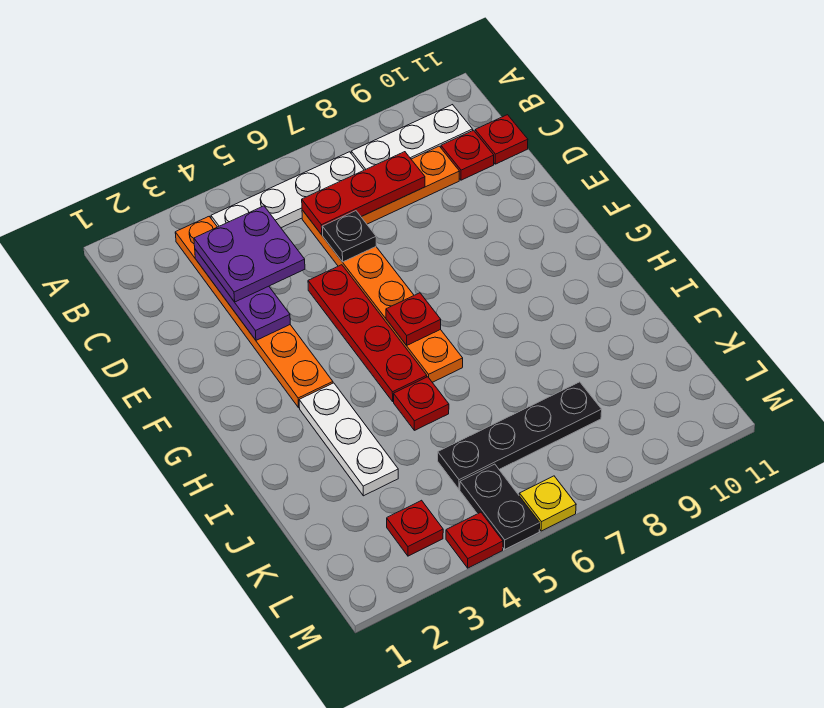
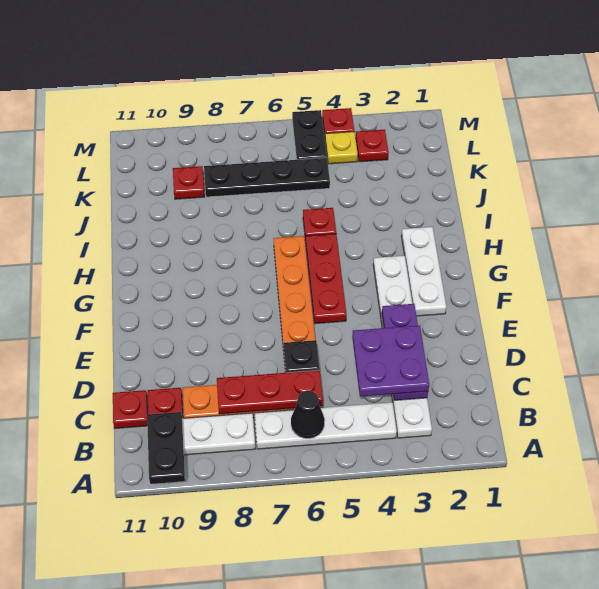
none -> black 1x2 plate [147,412,185,484]
orange 1x6 plate [175,217,333,408] -> white 1x6 plate [373,256,432,438]
none -> black 1x1 cone [291,391,325,439]
red 1x4 plate [308,265,427,401] -> red 1x3 plate [306,234,346,324]
red 1x1 plate [386,293,441,345] -> red 1x1 plate moved to [173,166,205,199]
white 1x3 plate [299,383,398,496] -> white 1x3 plate moved to [401,227,446,316]
yellow 1x1 plate [519,476,576,531] -> yellow 1x1 plate moved to [325,132,358,164]

